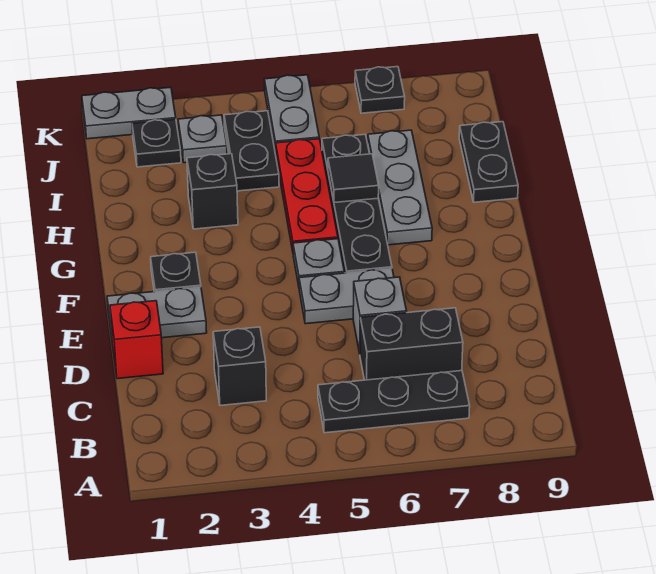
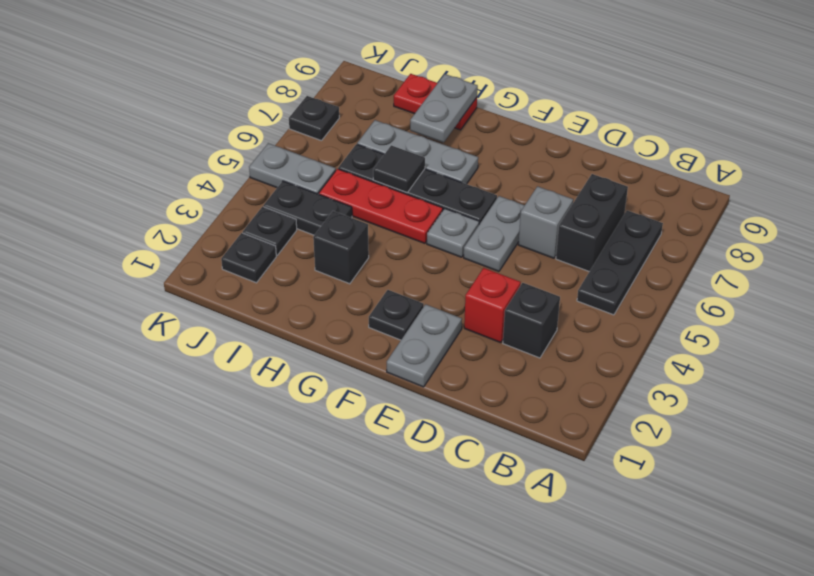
red 1x1 brick [110,301,163,379] -> red 1x1 brick moved to [464,268,521,343]
black 1x2 plate [459,122,518,202] -> red 1x2 plate [394,74,477,130]
grey 1x1 plate [178,115,227,163] -> black 1x1 plate [243,207,297,255]
grey 1x2 plate [82,87,176,139] -> grey 1x2 plate moved to [410,74,478,143]

